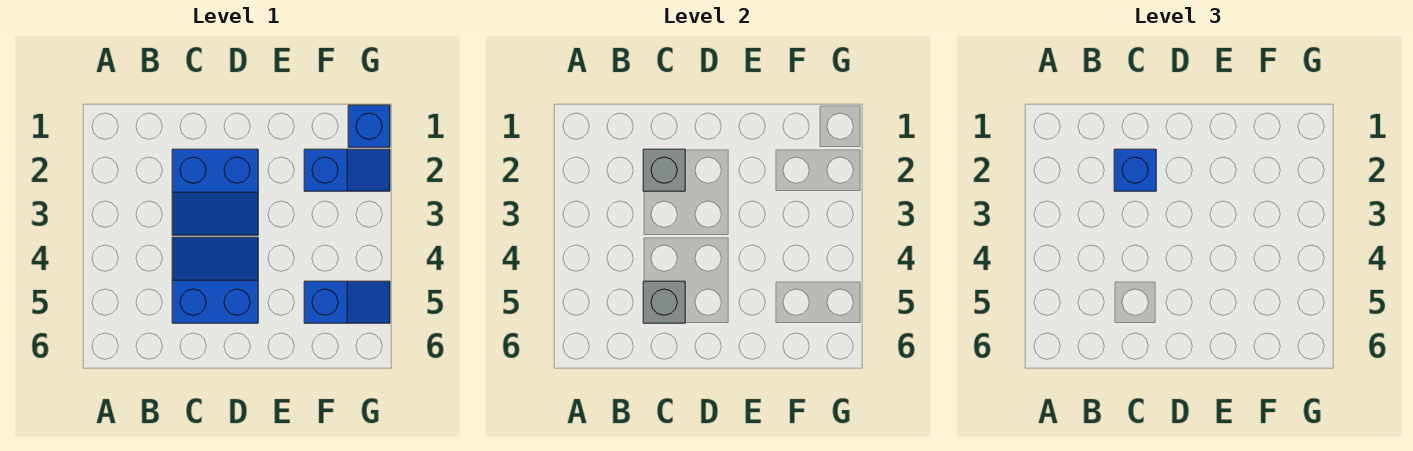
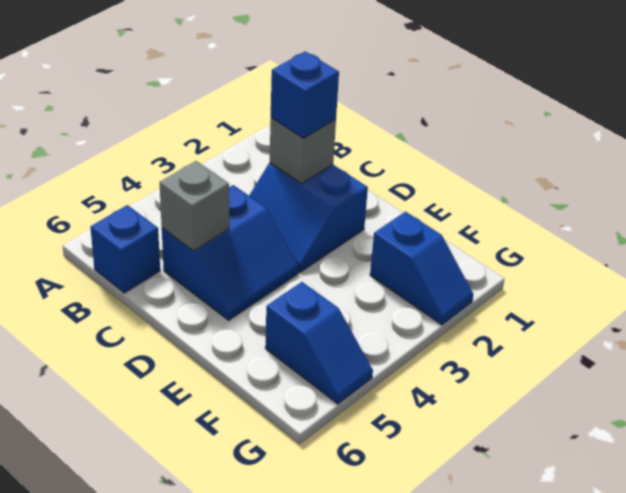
blue 2x2 slope [172,237,258,323] -> blue 2x2 slope turned to [162,185,298,320]
blue 1x1 brick [348,105,390,147] -> blue 1x1 brick moved to [90,205,160,293]

